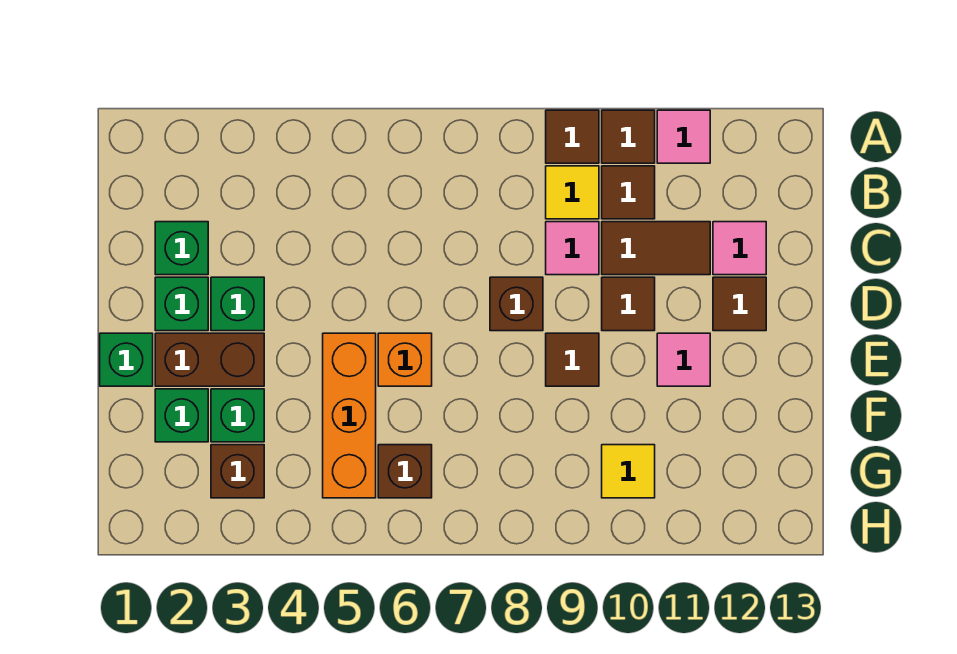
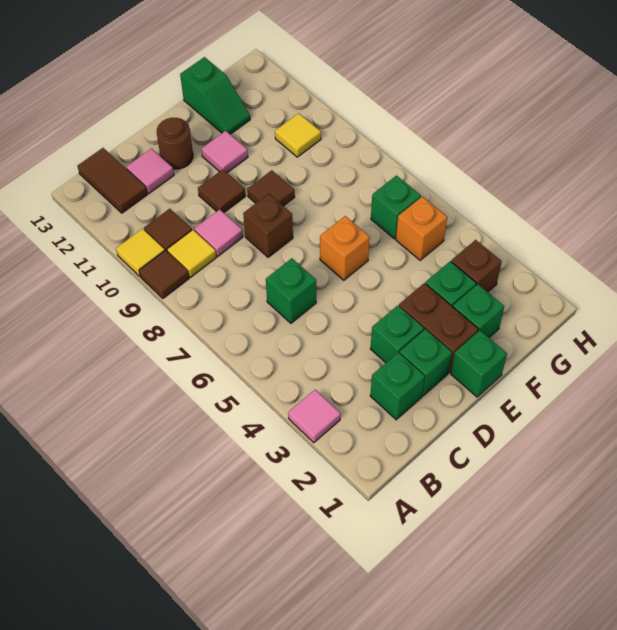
brown 1x1 tile [602,110,655,163] -> yellow 1x1 tile [116,229,165,276]
pink 1x1 tile [657,110,710,163] -> pink 1x1 tile moved to [288,390,341,443]
none -> green 1x1 brick [266,258,316,323]
brown 1x2 tile [602,222,710,275] -> brown 1x2 tile moved to [77,148,147,213]
brown 1x1 tile [713,277,766,331] -> brown 1x1 round brick [157,118,193,169]
orange 1x3 brick [323,333,376,498] -> orange 1x1 brick [396,196,447,260]
none -> green 1x2 slope [180,57,250,134]
brown 1x1 brick [378,445,432,498] -> green 1x1 brick [371,176,421,239]

